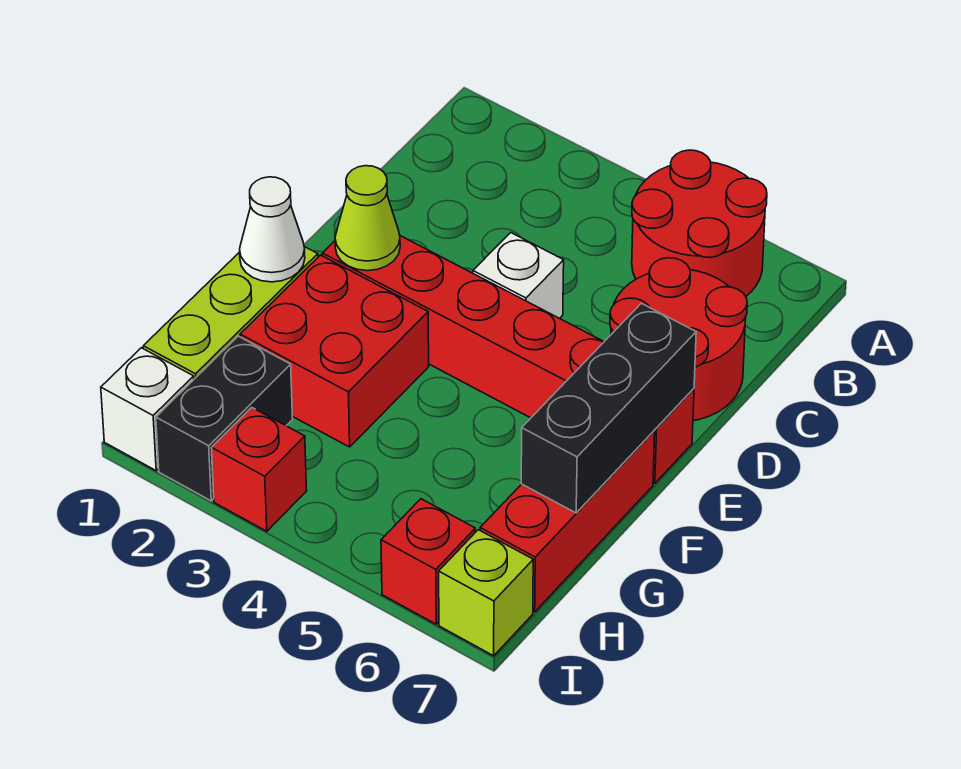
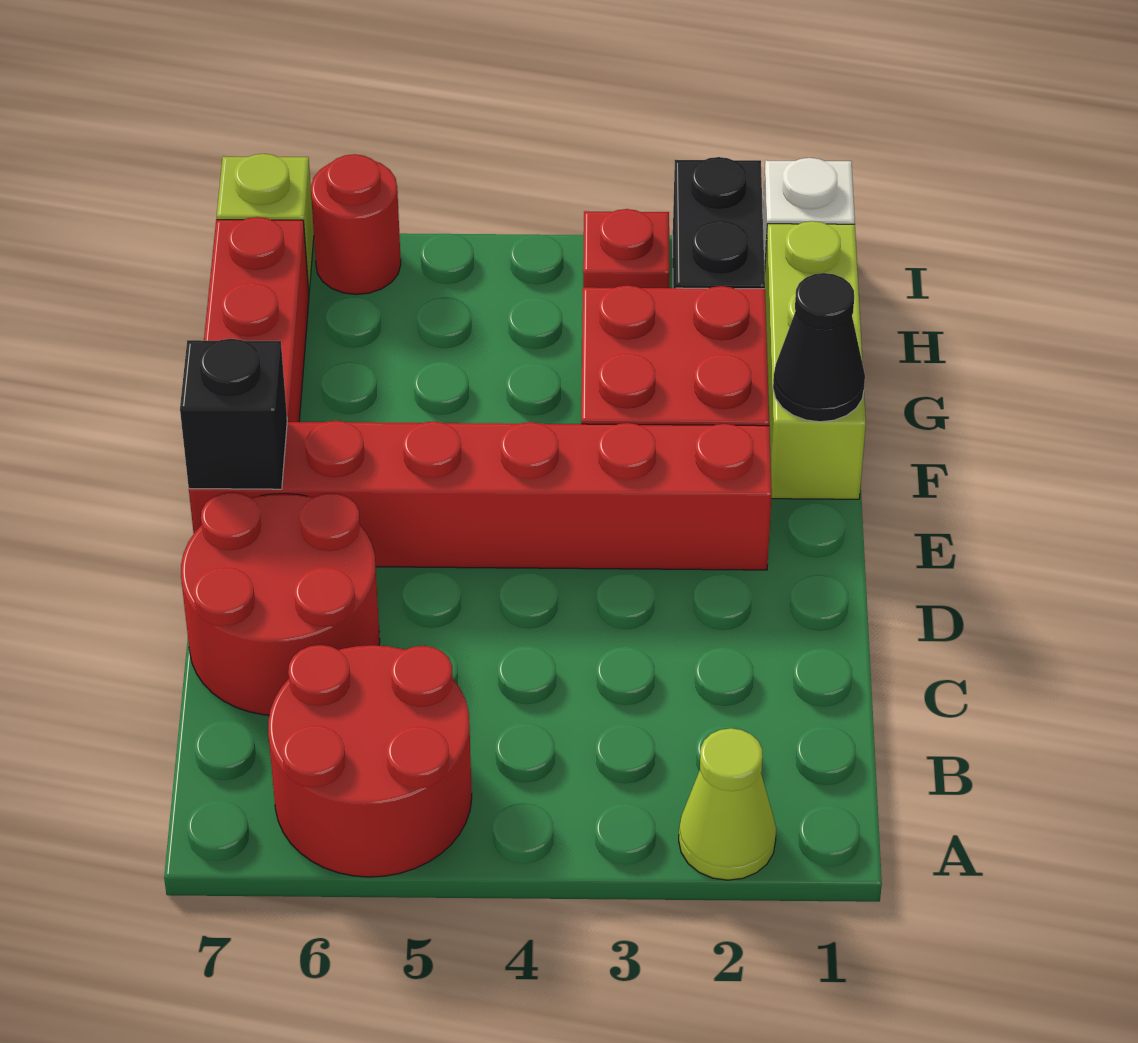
white 1x1 brick [473,233,564,318] -> none
lime 1x1 cone [335,166,400,271] -> lime 1x1 cone moved to [679,728,776,880]
black 1x3 brick [521,303,696,513] -> black 1x1 brick [180,339,287,489]
white 1x1 cone [240,177,305,282] -> black 1x1 cone [773,273,865,422]
red 1x1 brick [211,407,307,531] -> red 1x1 plate [583,209,670,288]
red 1x1 brick [381,499,475,624] -> red 1x1 round brick [311,154,401,295]

